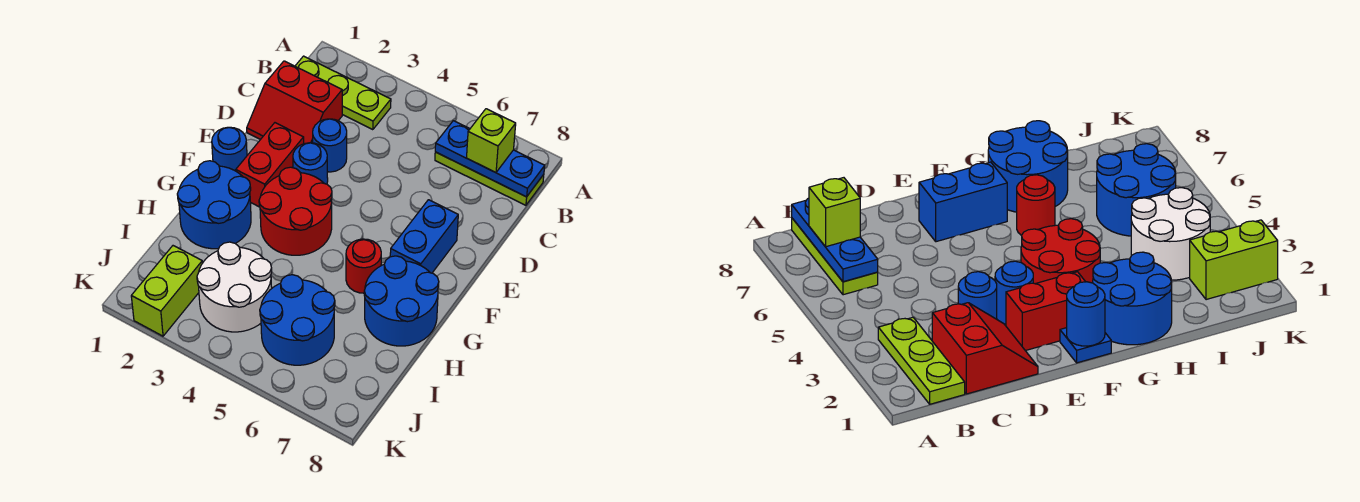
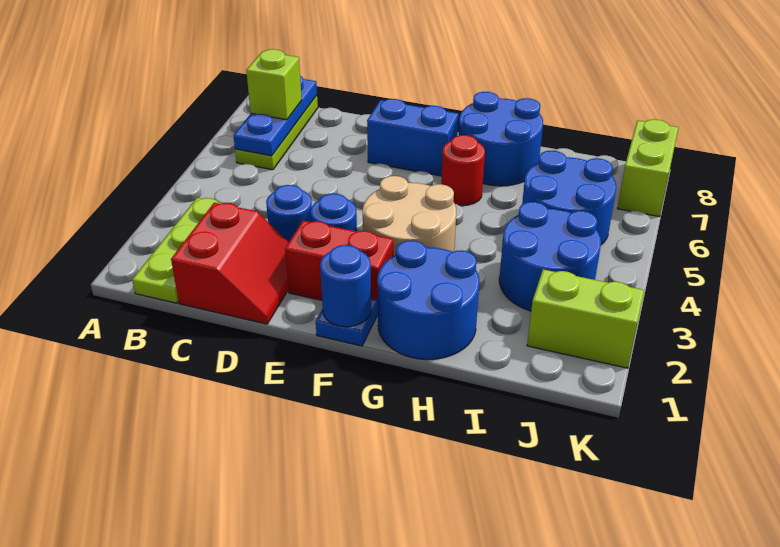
red 2x2 round brick [259,167,332,255] -> tan 2x2 round brick [363,176,456,256]
white 2x2 round brick [197,242,272,332] -> blue 2x2 round brick [499,202,601,311]
none -> lime 1x2 brick [617,119,679,217]

